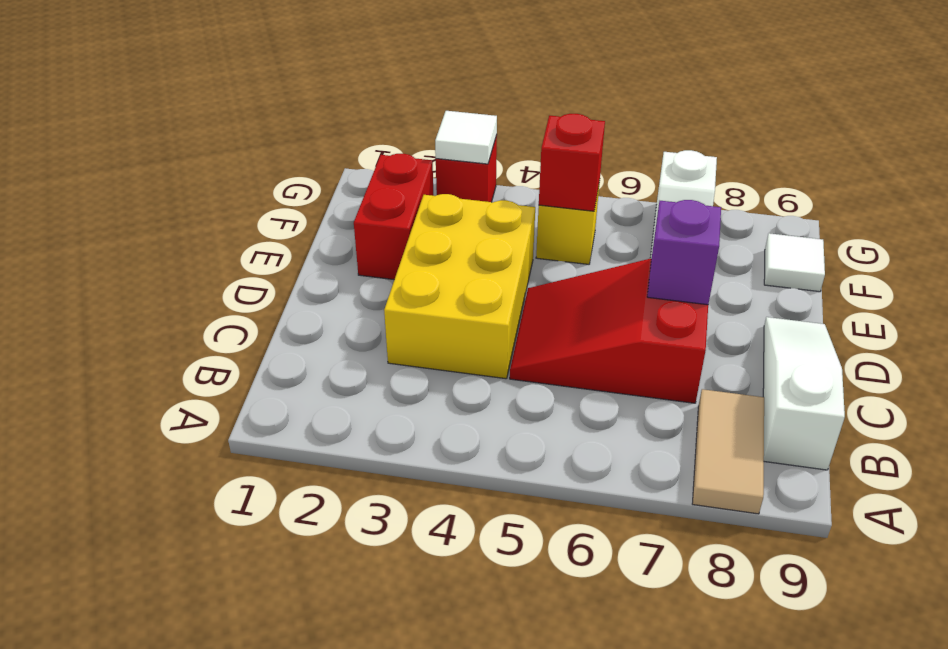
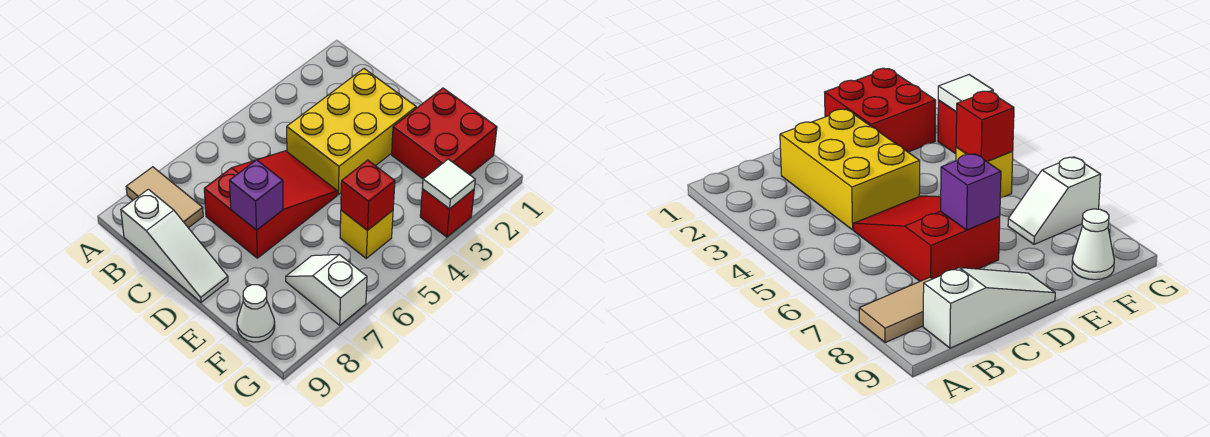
yellow 2x3 brick [384,194,535,379] -> yellow 2x3 brick turned to [287,69,416,195]
red 1x2 brick [354,154,434,280] -> red 2x2 brick [392,88,497,179]
white 1x1 tile [764,233,825,292] -> white 1x1 cone [237,285,275,342]

